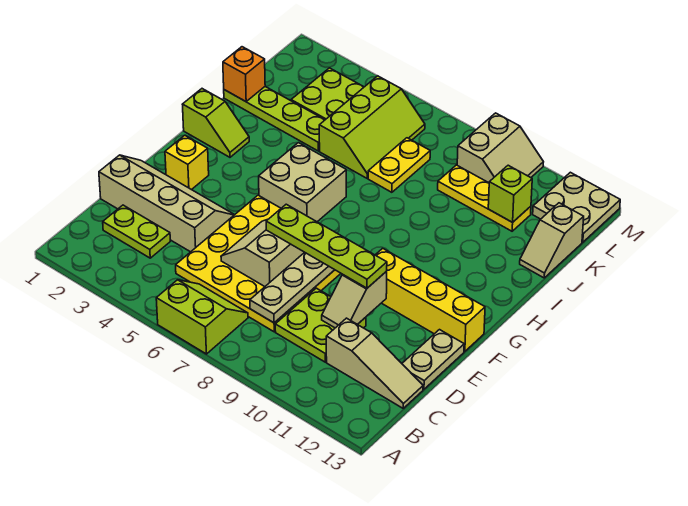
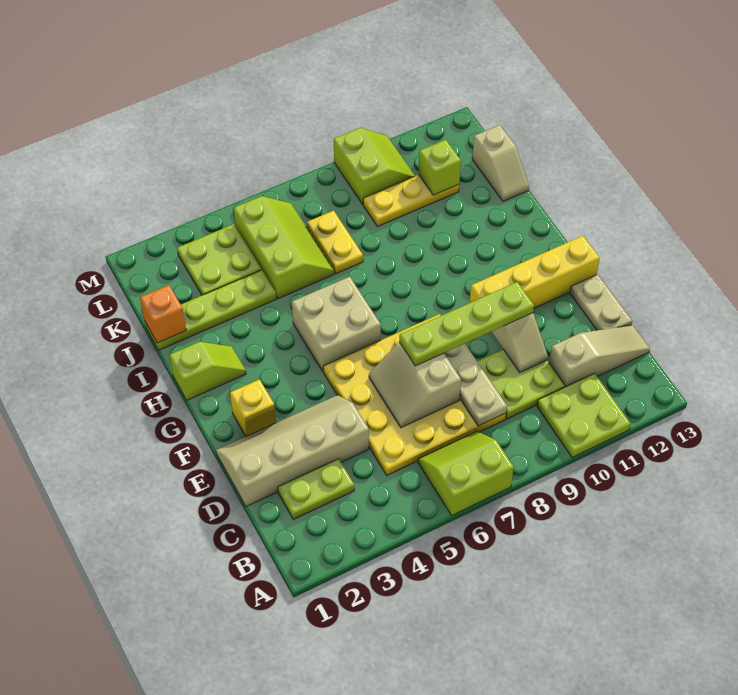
none -> lime 2x2 plate [537,373,631,457]
tan 2x2 slope [457,113,543,183] -> lime 2x2 slope [334,128,415,204]
tan 2x2 plate [533,172,620,242] -> none

